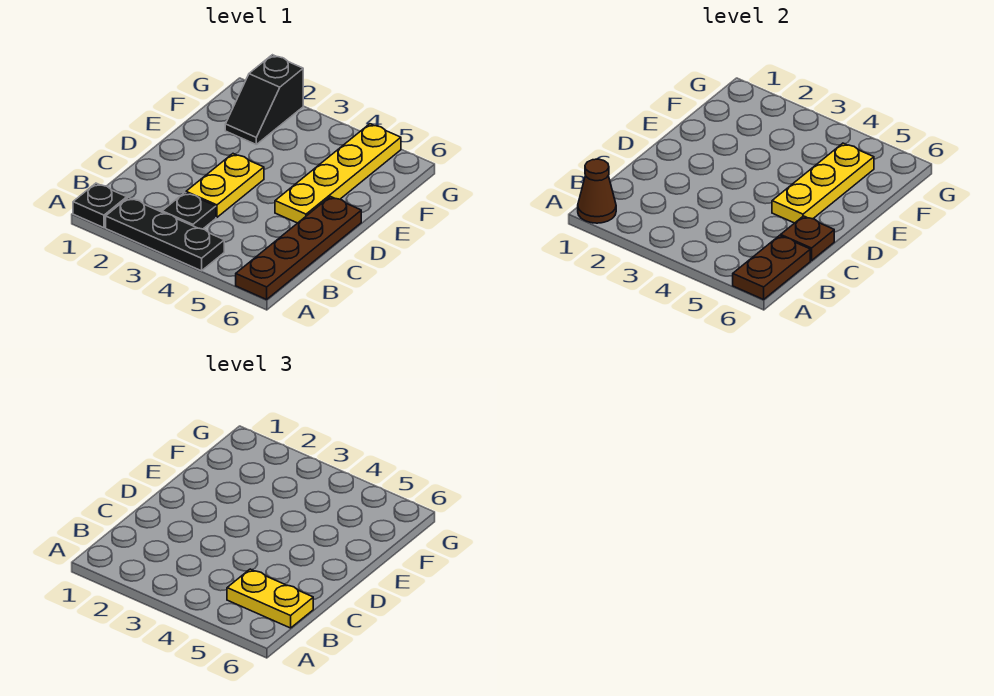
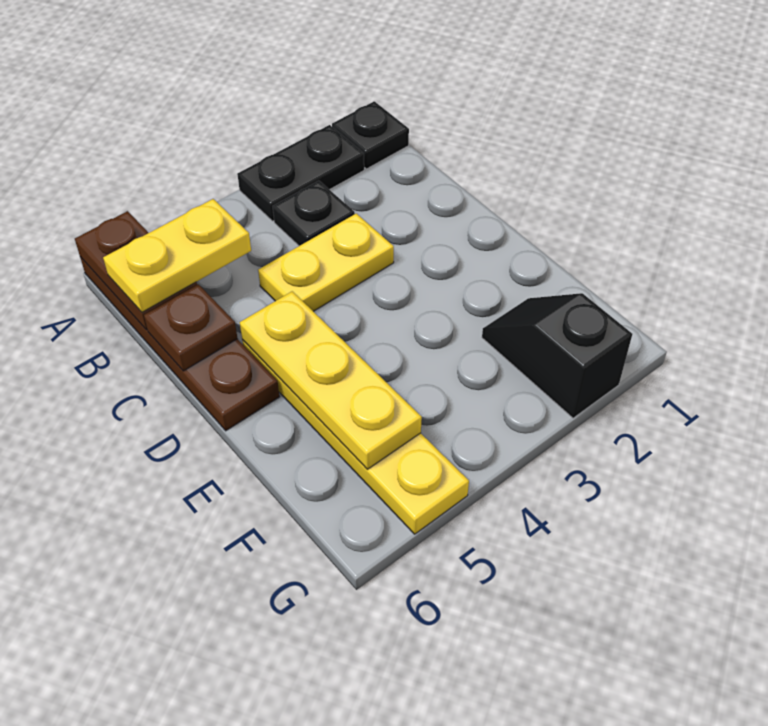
brown 1x1 cone [578,159,616,223] -> none
black 1x3 plate [106,198,224,271] -> black 1x2 plate [237,125,364,221]
yellow 1x2 plate [186,154,264,217] -> yellow 1x2 plate turned to [258,213,394,311]

